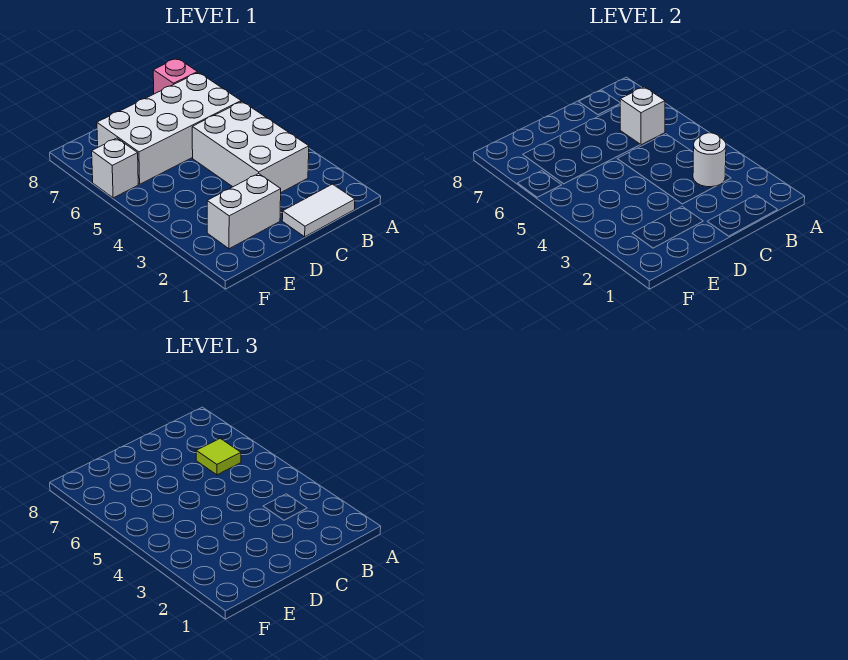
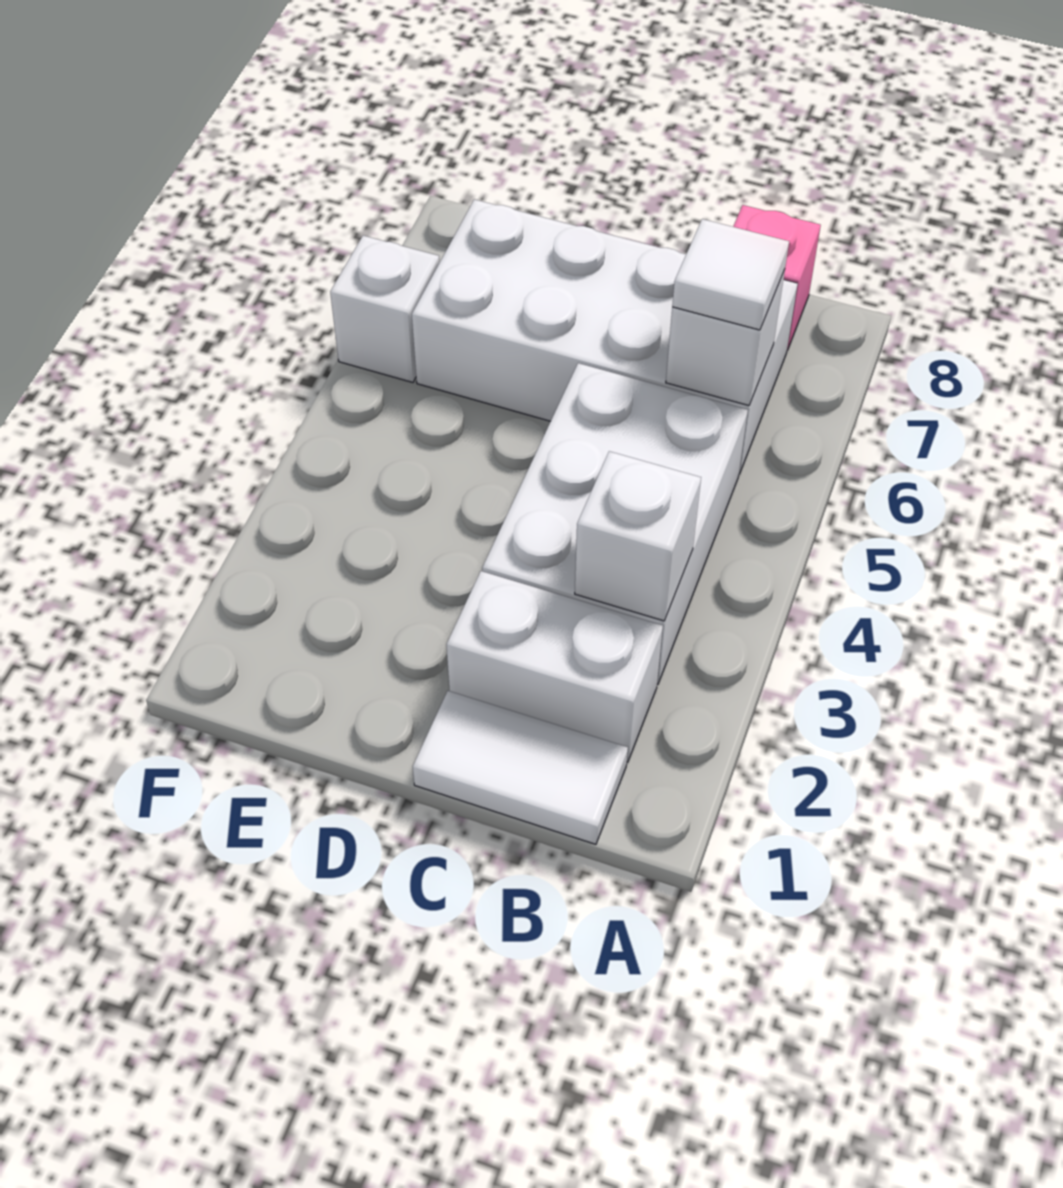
white 1x1 round brick [693,133,726,187] -> white 1x1 brick [575,451,701,621]
lime 1x1 tile [196,439,241,475] -> white 1x1 tile [672,219,789,330]
white 1x2 brick [207,174,281,249] -> white 1x2 brick moved to [446,571,663,762]

